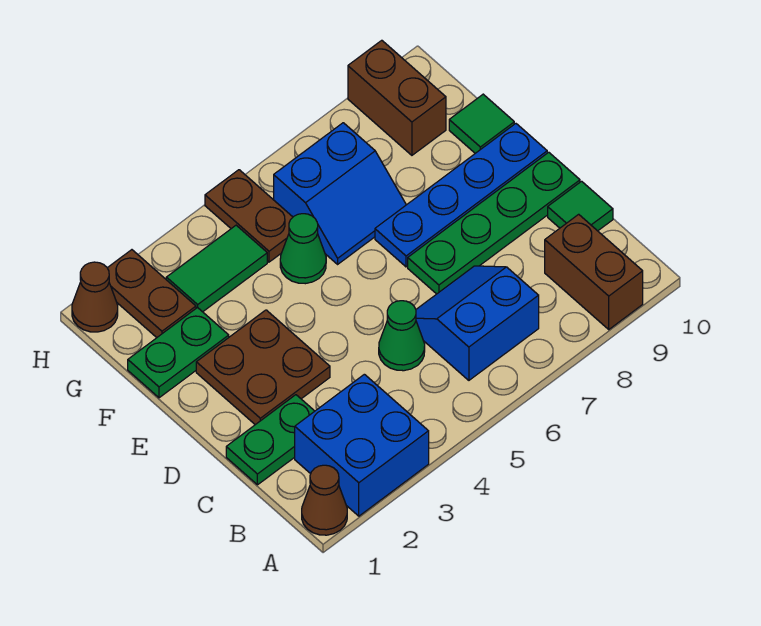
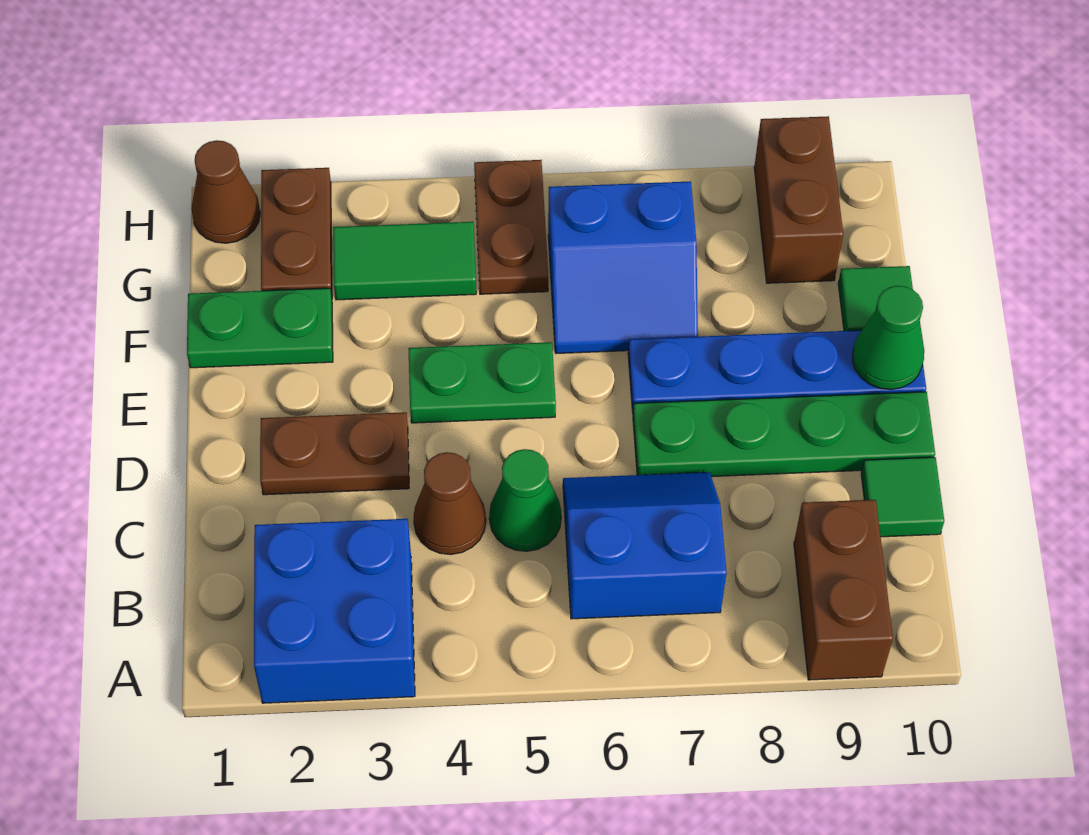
brown 1x1 cone [302,465,347,535] -> brown 1x1 cone moved to [414,452,486,554]
green 1x2 plate [226,395,314,485] -> green 1x2 plate moved to [408,342,556,423]
brown 2x2 plate [196,310,330,425] -> brown 1x2 plate [260,412,409,495]
green 1x1 cone [280,214,326,284] -> green 1x1 cone moved to [852,286,924,390]

